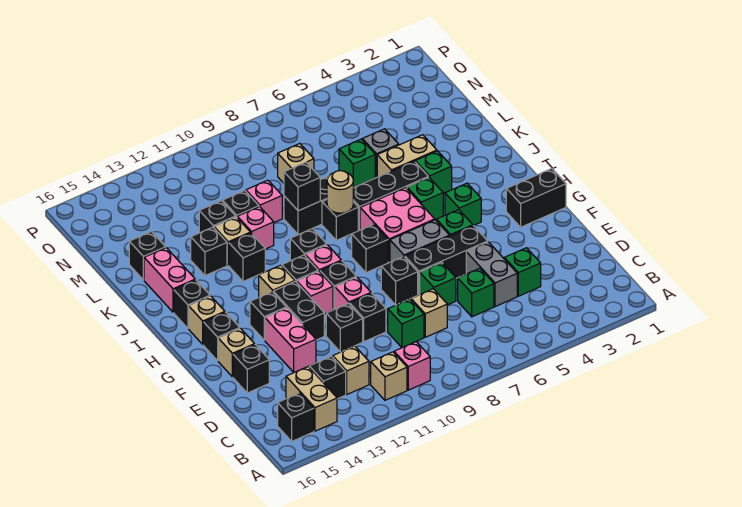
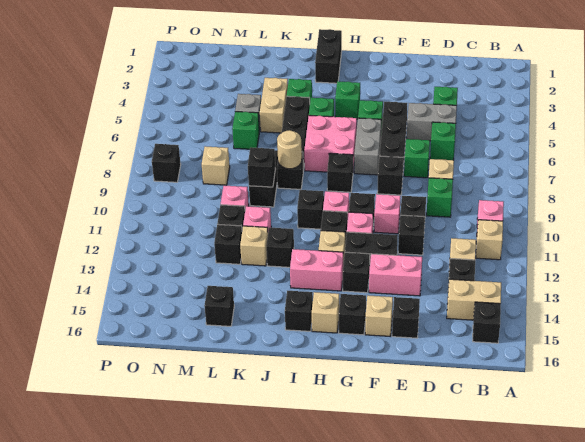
black 1x2 brick [506,169,566,227] -> black 1x2 brick moved to [315,29,342,83]
pink 1x2 brick [144,248,195,312] -> pink 1x2 brick moved to [290,249,343,291]
black 1x1 brick [191,227,227,276] -> black 1x1 brick moved to [152,144,181,182]

